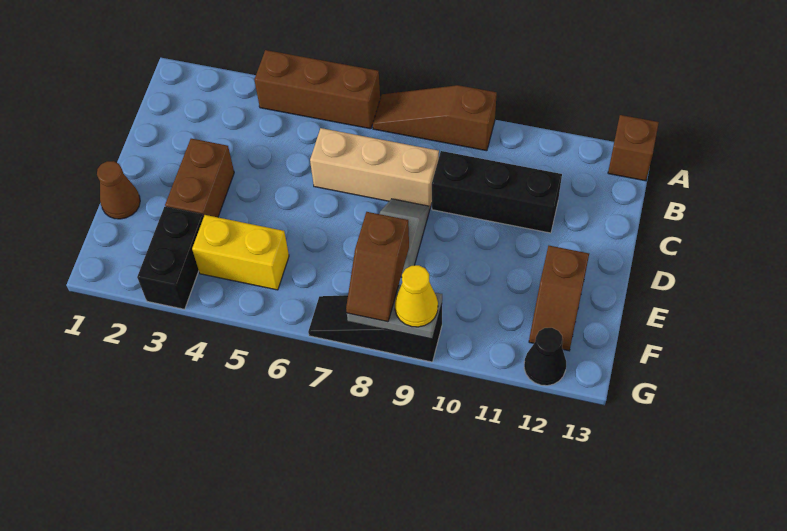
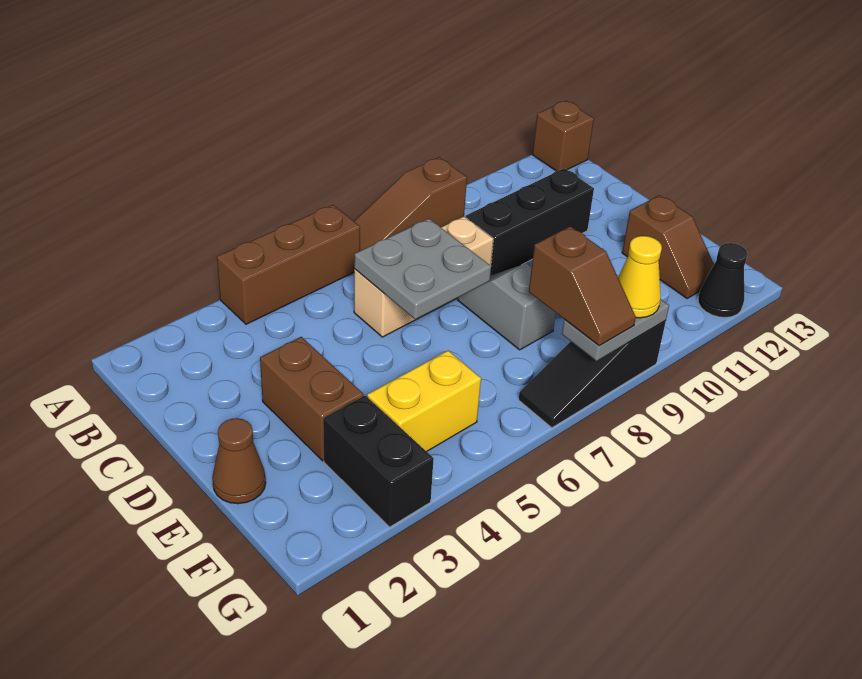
none -> grey 2x2 plate [354,219,491,319]

